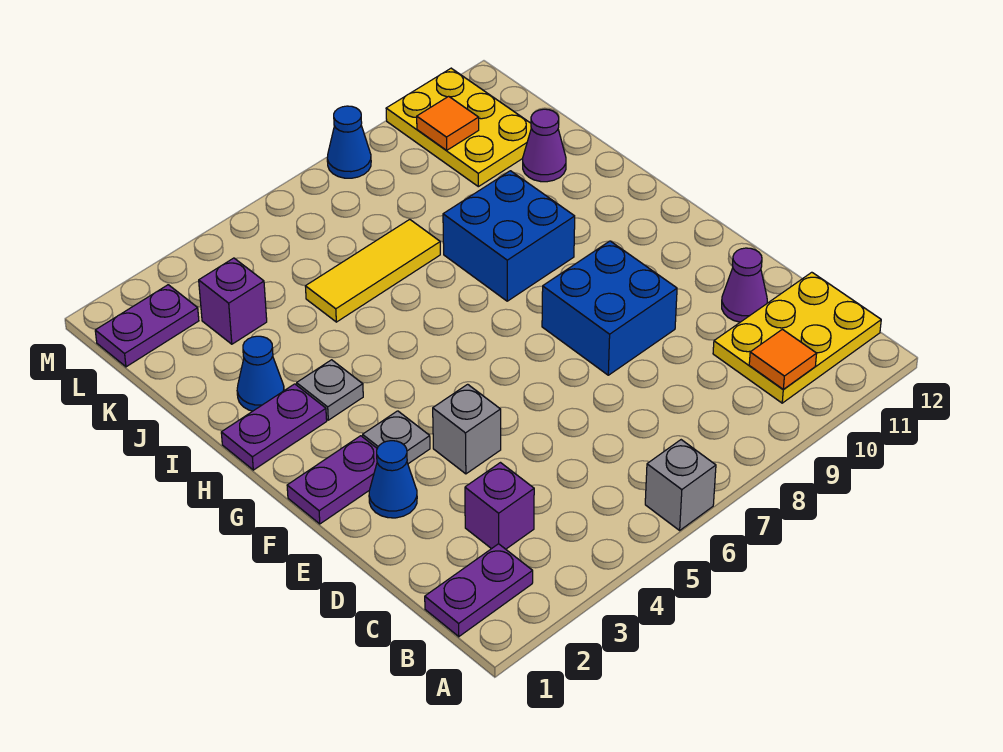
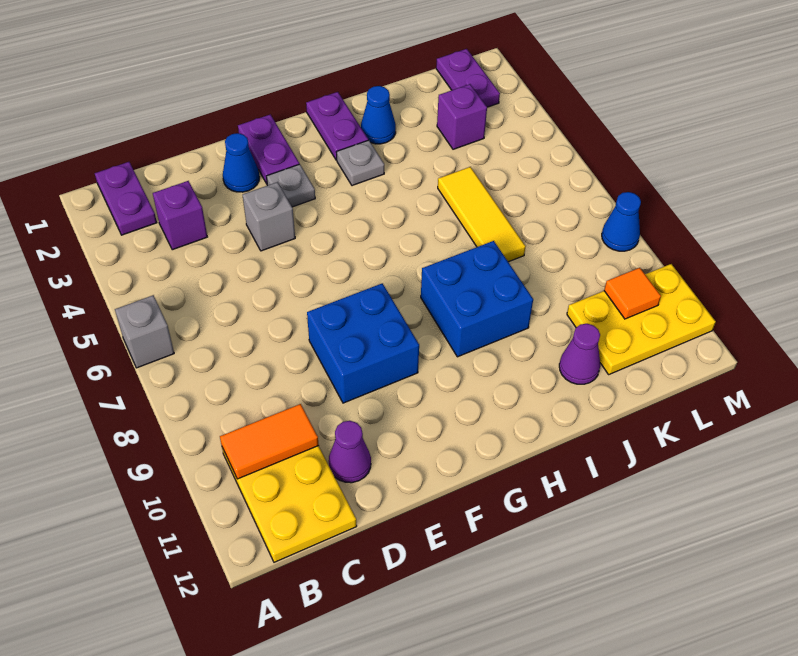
orange 1x1 tile [749,329,817,389] -> orange 1x2 tile [220,404,319,479]

